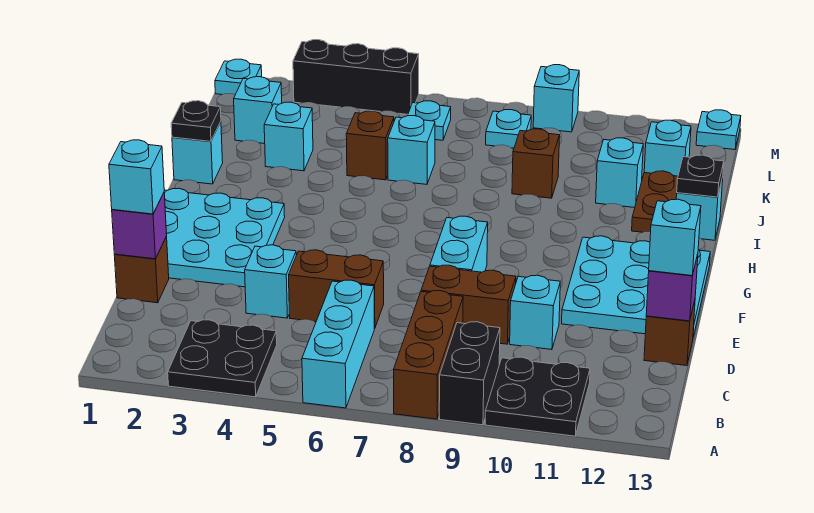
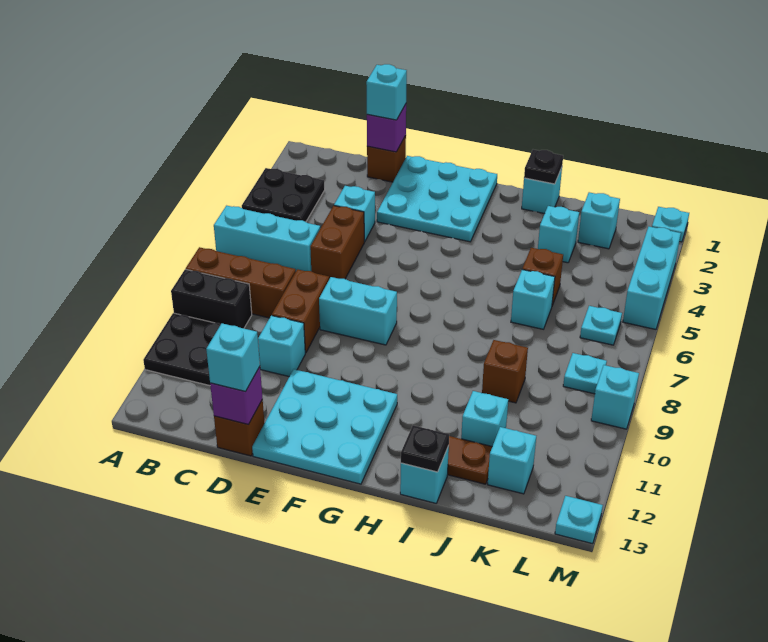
black 1x3 brick [293,40,419,114] -> cyan 1x3 brick [623,227,681,329]

